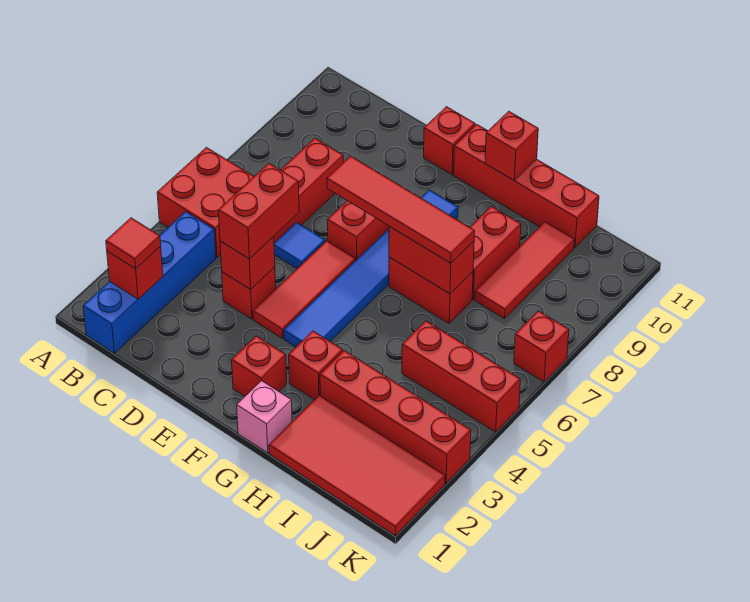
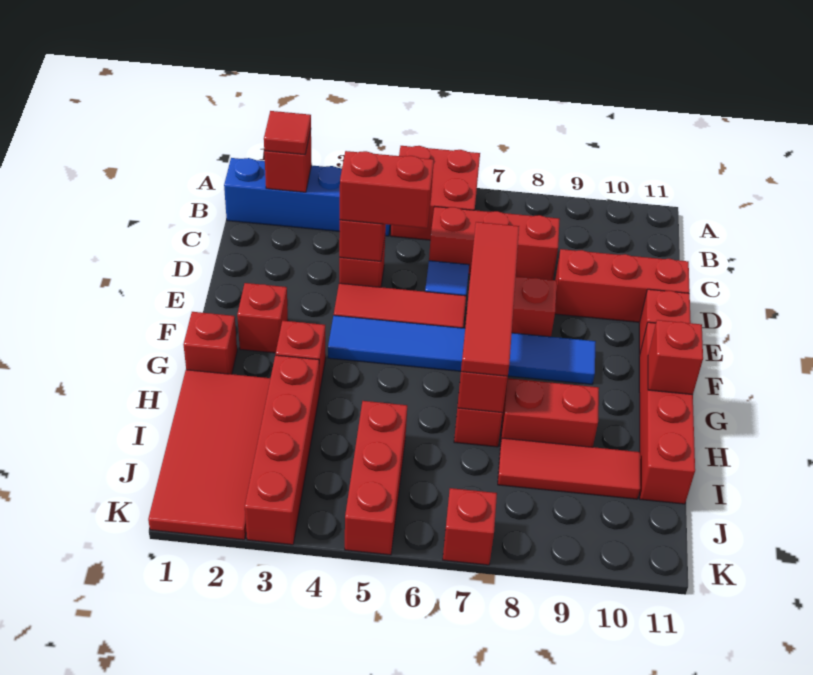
none -> red 1x3 brick [555,249,690,322]
pink 1x1 brick [237,381,292,453] -> red 1x1 brick [183,312,237,374]

